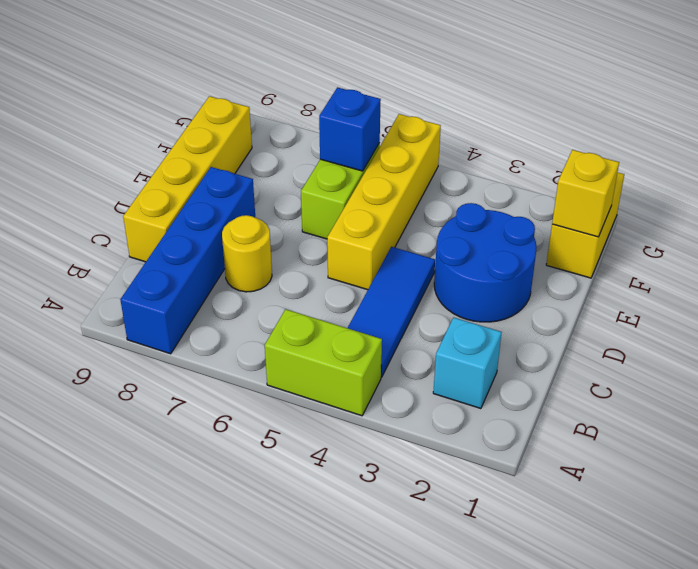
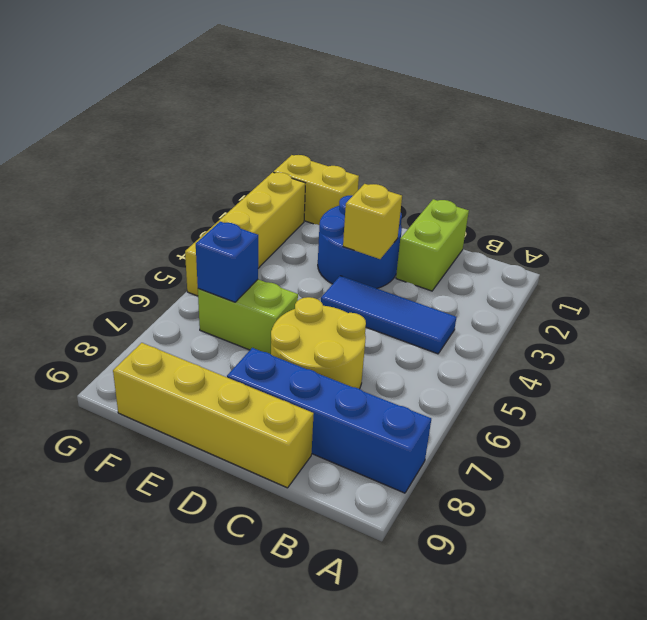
lime 1x2 brick [265,309,382,416] -> lime 1x2 brick moved to [396,199,469,291]
cyan 1x1 brick [433,317,502,409] -> none
yellow 1x1 round brick [222,215,272,292] -> yellow 2x2 round brick [271,297,366,389]
yellow 1x4 brick [327,114,441,290] -> yellow 1x4 brick turned to [185,172,305,296]
yellow 1x1 brick [552,150,619,237] -> yellow 1x1 brick moved to [343,184,402,259]

